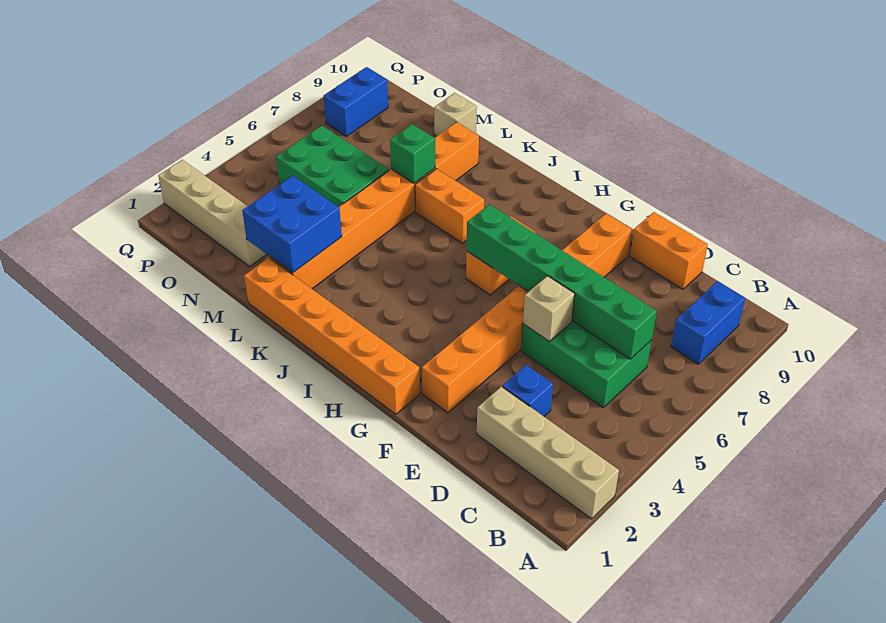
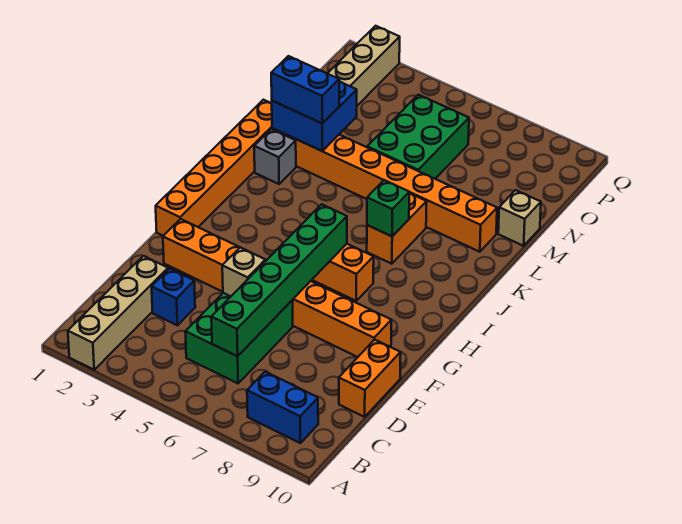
none -> grey 1x1 brick [254,129,296,184]
green 1x1 brick [390,124,435,183] -> green 1x1 brick moved to [367,180,409,236]
blue 1x2 brick [324,67,388,136] -> blue 1x2 brick moved to [271,56,339,123]

